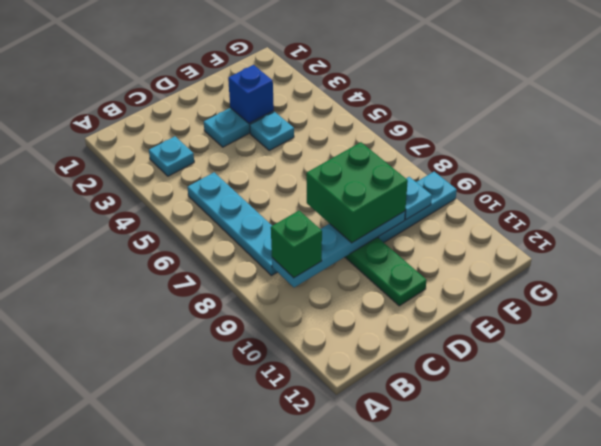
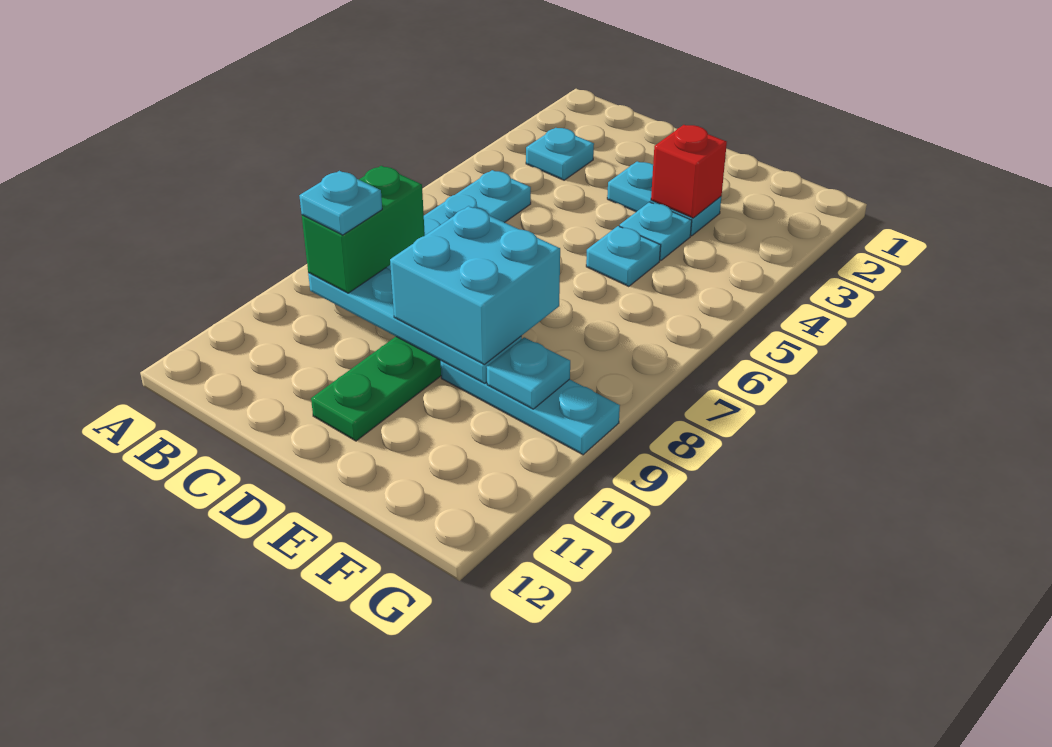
green 1x1 brick [271,211,322,278] -> green 1x2 brick [302,166,425,293]
none -> cyan 1x1 plate [299,171,382,235]
green 2x2 brick [306,142,408,243] -> cyan 2x2 brick [390,206,560,364]
blue 1x1 brick [228,65,274,123] -> red 1x1 brick [651,125,727,218]
none -> cyan 1x1 plate [586,226,661,287]

